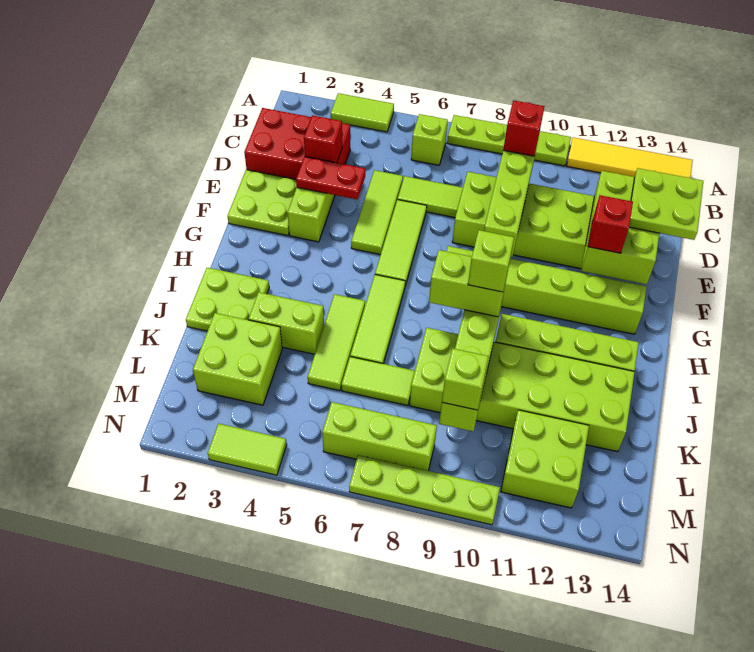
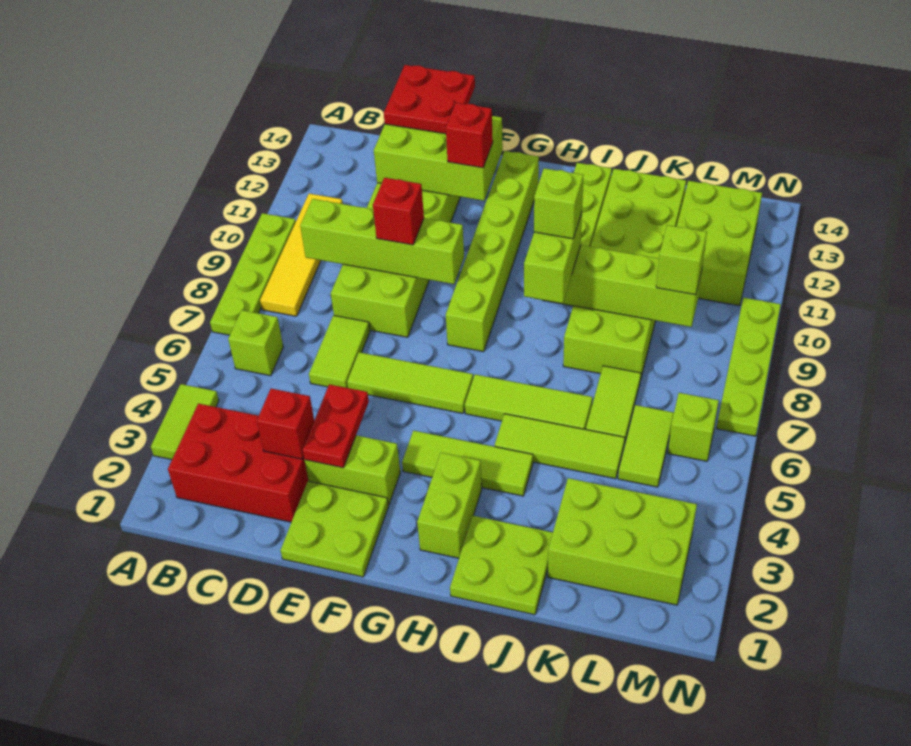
yellow 1x4 tile [567,137,693,178] -> yellow 1x4 tile moved to [260,193,343,316]
red 2x3 brick [244,108,350,179] -> red 2x3 brick turned to [168,404,309,522]
red 1x1 brick [503,100,545,156] -> red 1x1 brick moved to [373,178,424,245]
lime 1x3 tile [351,170,403,255] -> lime 1x3 tile moved to [402,430,533,496]
lime 2x2 plate [629,168,703,240] -> red 2x2 plate [384,65,475,134]
lime 1x2 brick [249,292,324,354] -> lime 1x2 brick moved to [417,453,482,558]
lime 2x2 brick [193,313,282,405] -> lime 2x3 brick [548,478,697,605]
lime 2x2 brick [501,410,589,508] -> lime 2x3 brick [677,181,762,306]
lime 1x3 brick [322,402,437,471] -> lime 1x1 brick [668,393,719,461]
lime 1x2 tile [208,424,287,475] -> lime 1x2 tile moved to [618,405,674,487]

